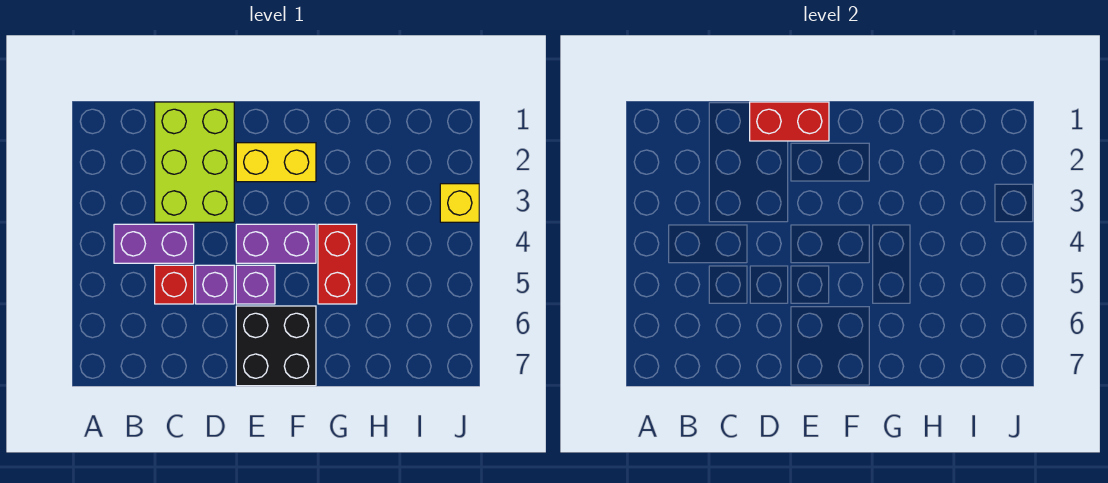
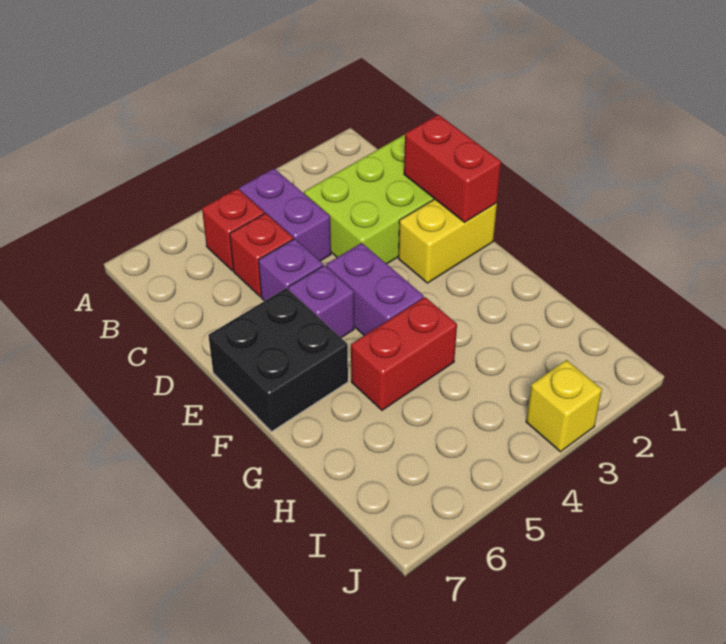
none -> red 1x1 brick [202,189,264,271]
yellow 1x2 brick [236,143,316,182] -> yellow 1x2 brick turned to [398,199,497,283]

